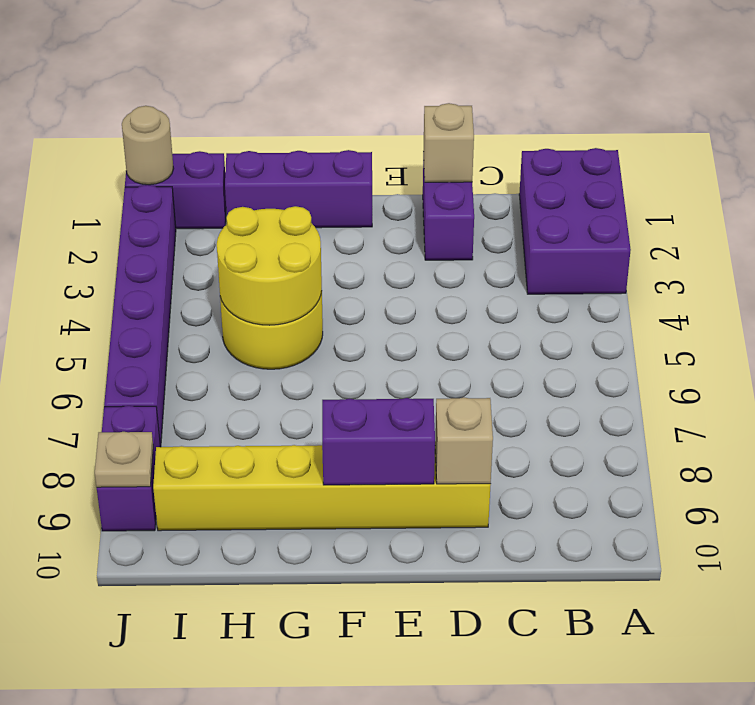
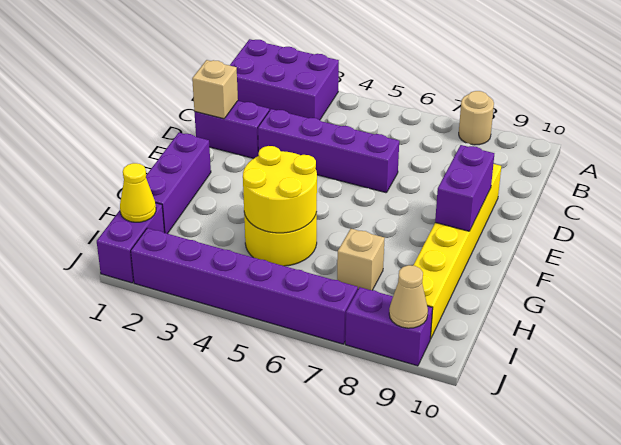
none -> purple 1x4 brick [258,109,399,193]
tan 1x1 brick [435,397,493,484] -> tan 1x1 brick moved to [337,229,385,290]
none -> yellow 1x1 cone [120,163,156,222]
tan 1x1 round brick [122,106,174,185] -> tan 1x1 round brick moved to [459,91,494,145]
tan 1x1 plate [95,432,153,487] -> tan 1x1 cone [389,265,428,328]

